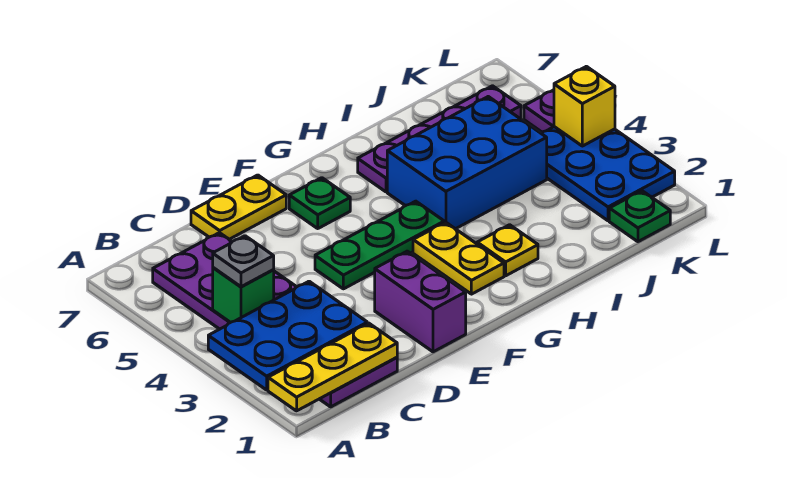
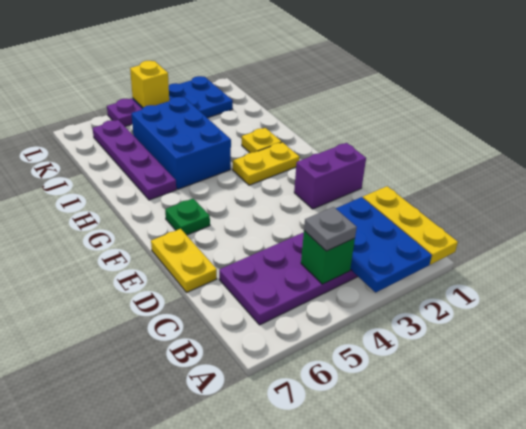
green 1x3 plate [315,201,444,289] -> none
green 1x1 plate [609,191,670,242] -> none

